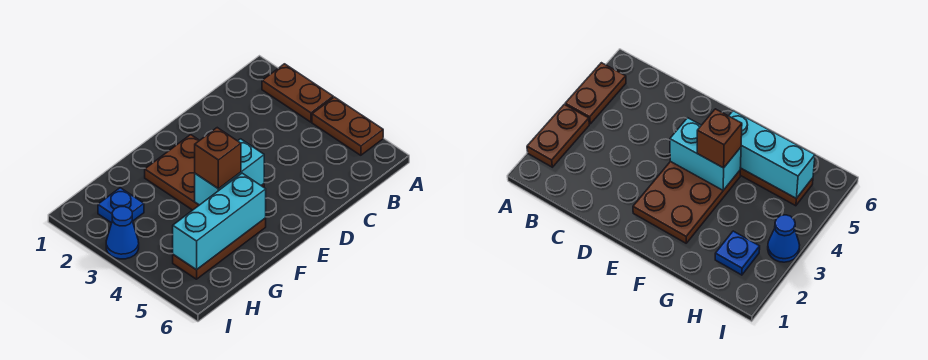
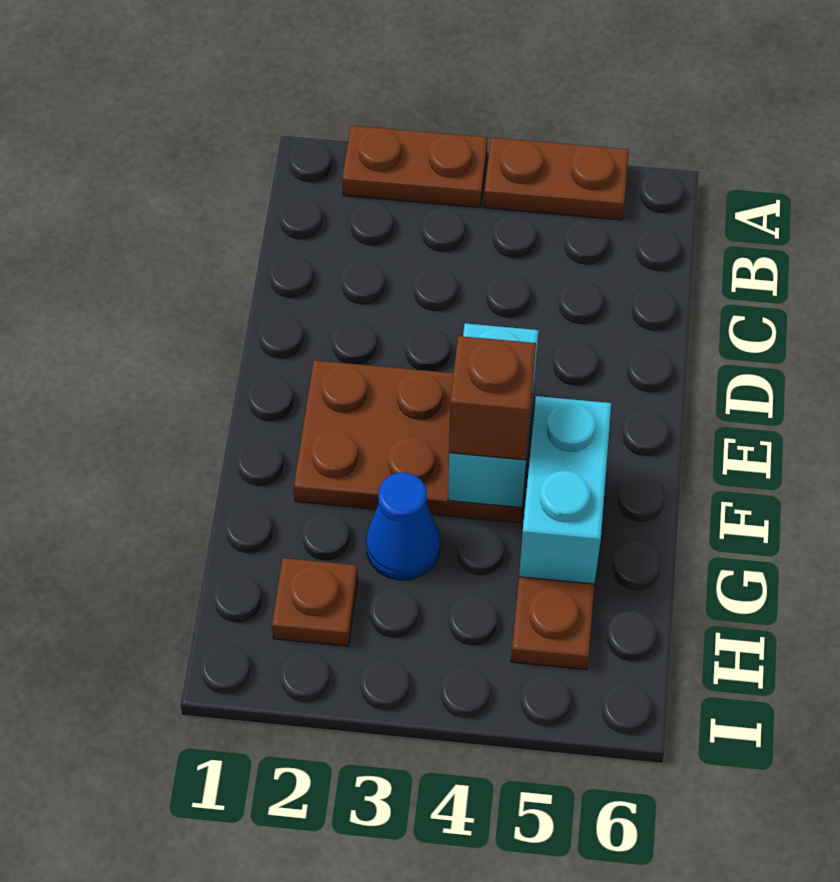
cyan 1x3 brick [173,173,266,270] -> cyan 1x2 brick [519,396,611,584]
blue 1x1 plate [98,188,144,223] -> brown 1x1 plate [272,558,358,646]
blue 1x1 cone [106,207,139,259] -> blue 1x1 cone moved to [366,473,440,580]

